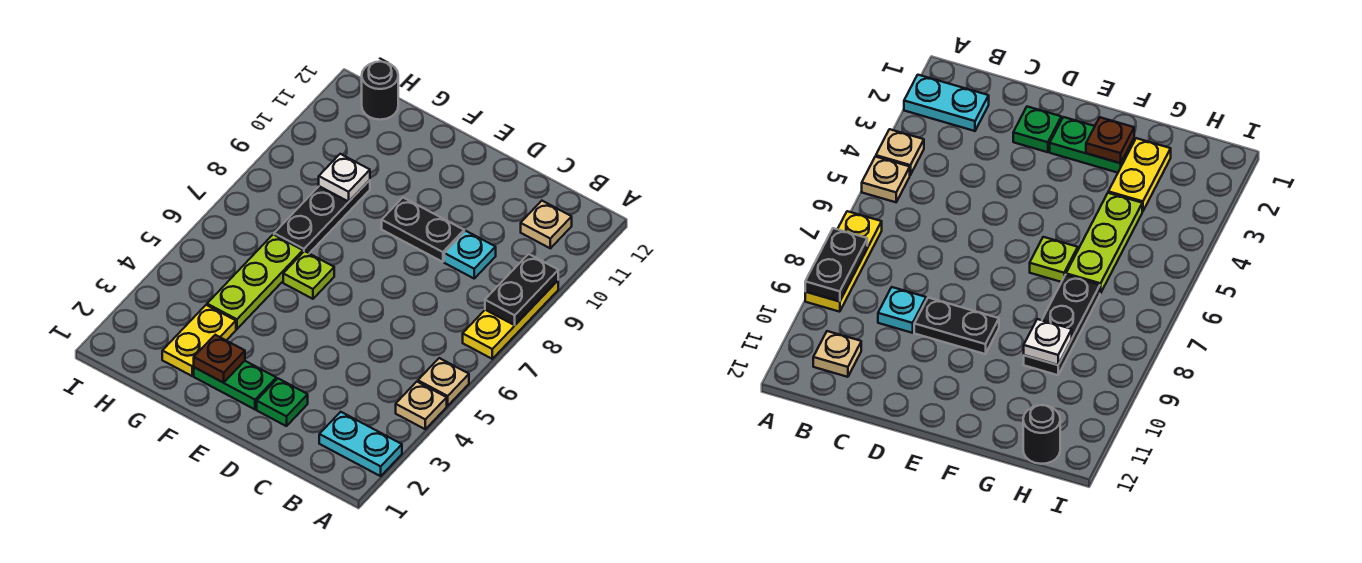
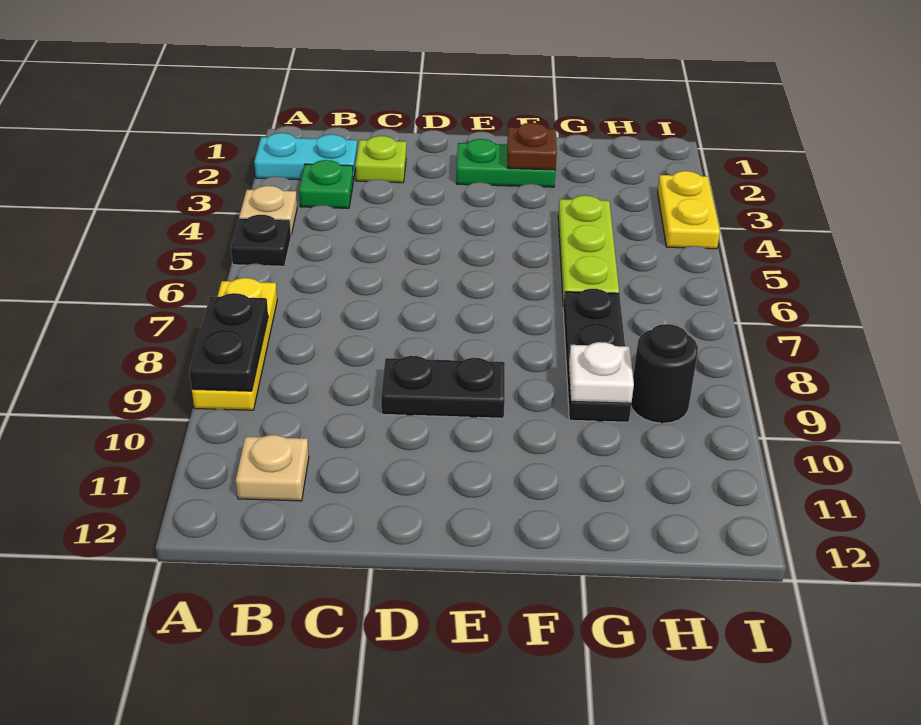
tan 1x1 plate [418,358,469,406] -> black 1x1 plate [231,215,291,266]
cyan 1x1 plate [444,231,496,278] -> none
green 1x1 plate [257,379,308,426] -> green 1x1 plate moved to [299,160,353,208]
lime 1x1 plate [283,251,334,299] -> lime 1x1 plate moved to [355,136,406,183]
yellow 1x2 plate [162,305,236,376] -> yellow 1x2 plate moved to [658,171,720,249]
black 1x1 round brick [362,62,398,120] -> black 1x1 round brick moved to [631,324,698,423]

